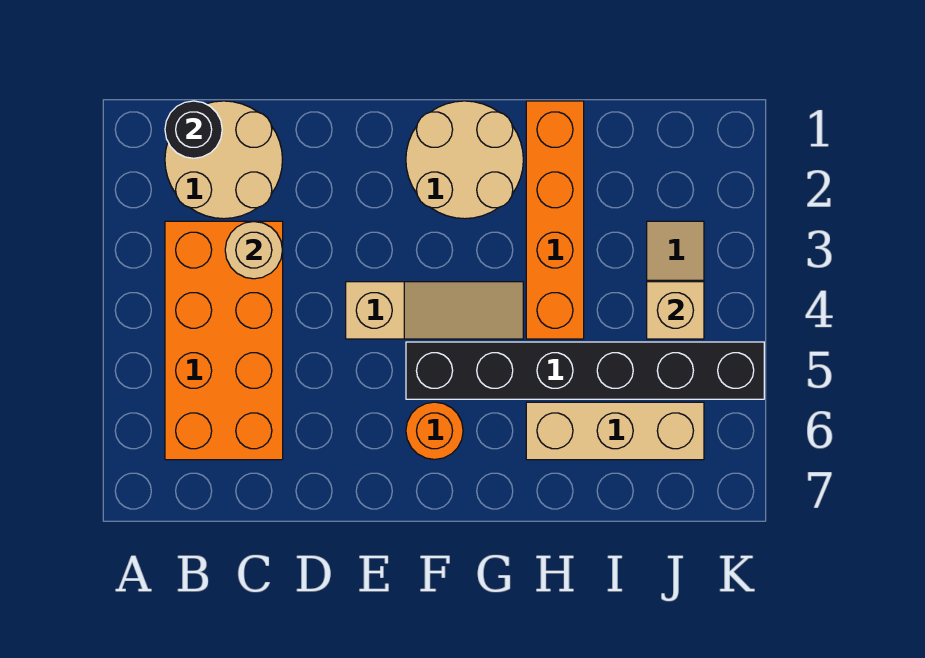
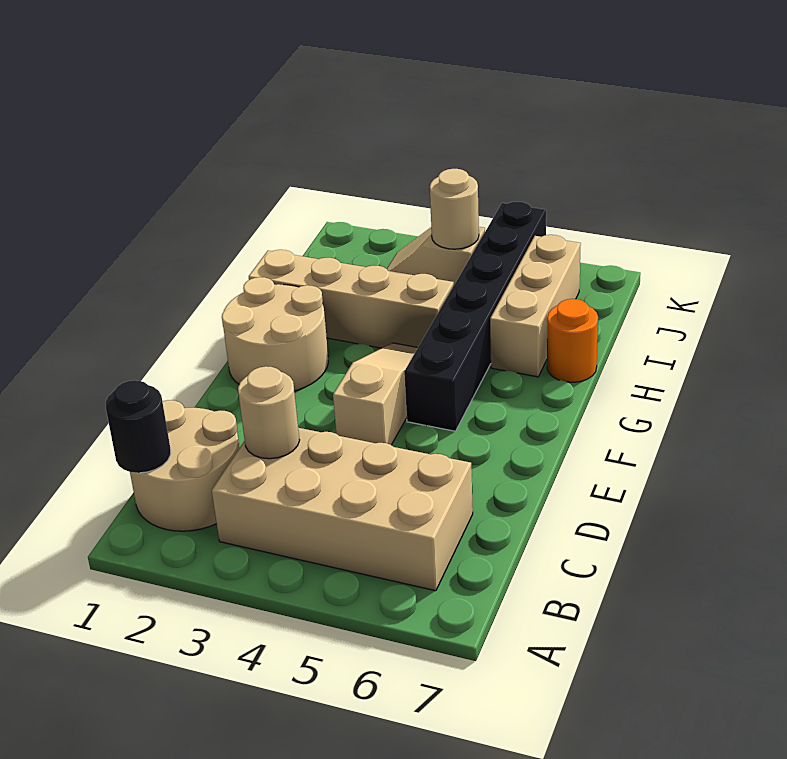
orange 2x4 brick [165,221,283,460] -> tan 2x4 brick [212,428,473,591]
orange 1x1 round brick [406,402,463,459] -> orange 1x1 round brick moved to [547,299,598,382]
orange 1x4 brick [526,101,584,339] -> tan 1x4 brick [249,250,454,348]
tan 1x1 brick [647,282,704,339] -> tan 1x1 round brick [430,169,479,249]

